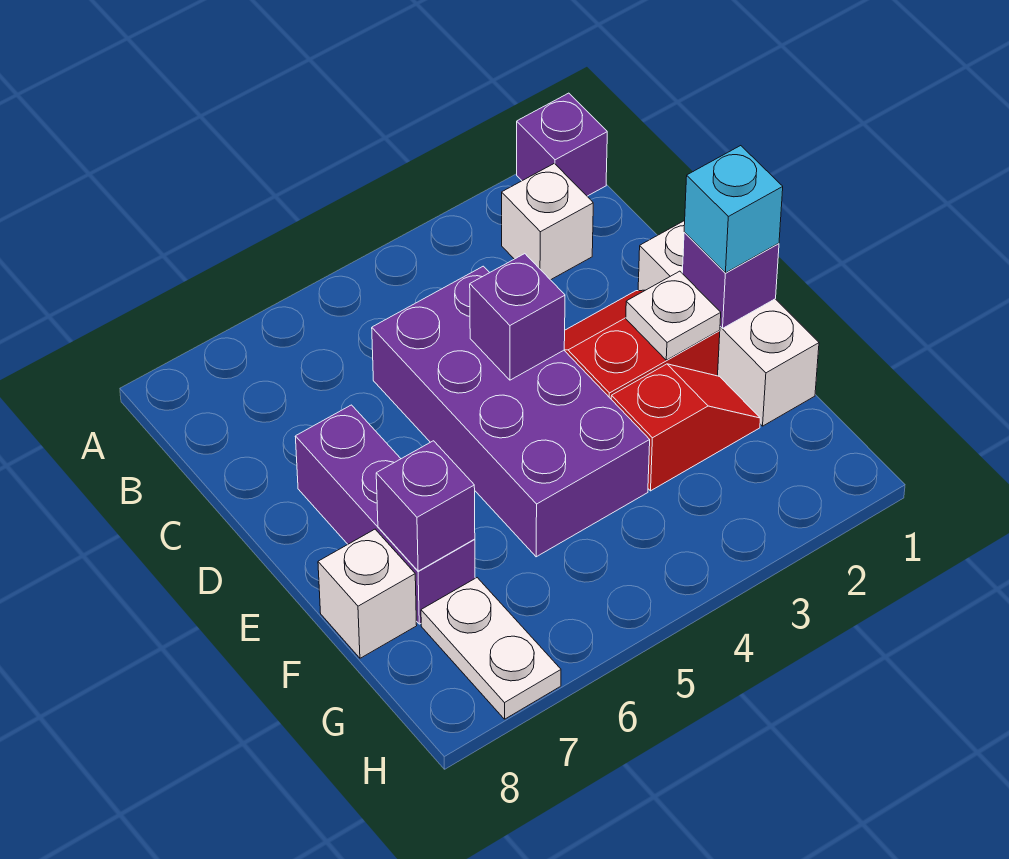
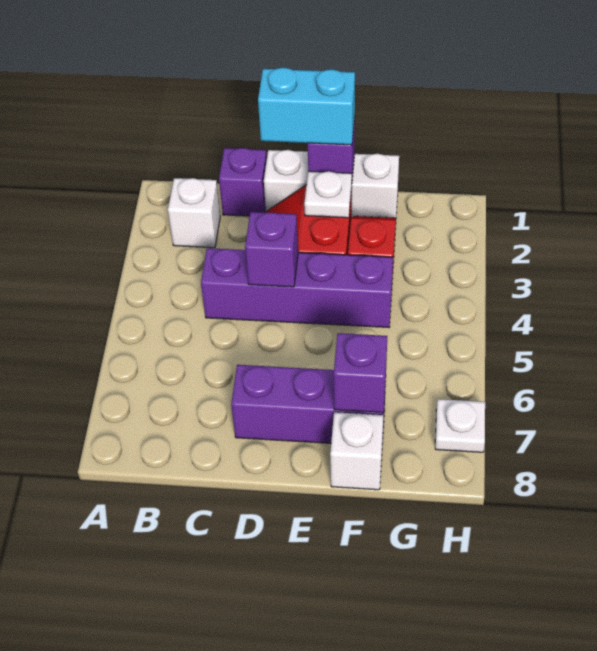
purple 1x1 brick [517,93,607,196] -> purple 1x1 brick moved to [219,148,267,216]
purple 2x4 brick [372,266,650,557] -> purple 1x4 brick [201,248,393,328]
cyan 1x1 brick [684,146,783,273] -> cyan 1x2 brick [258,68,355,145]
white 1x2 plate [421,578,561,719] -> white 1x1 plate [435,399,485,452]

